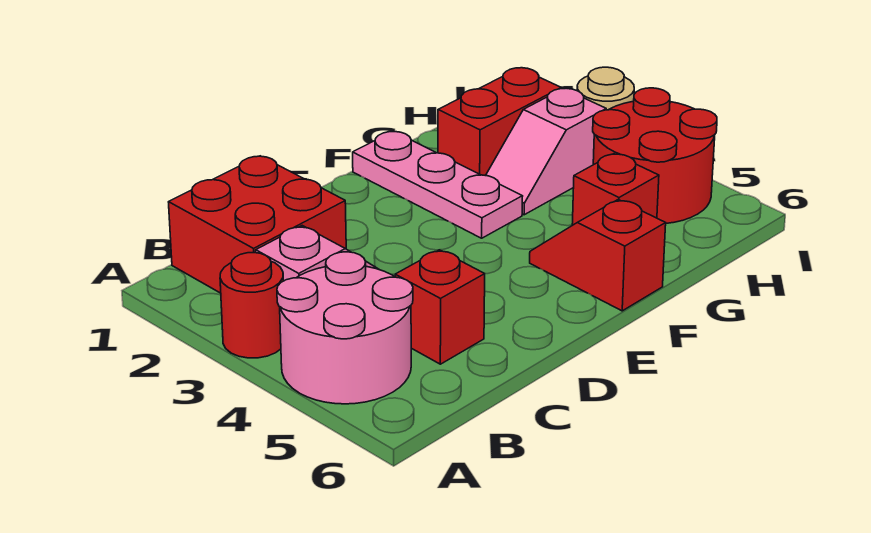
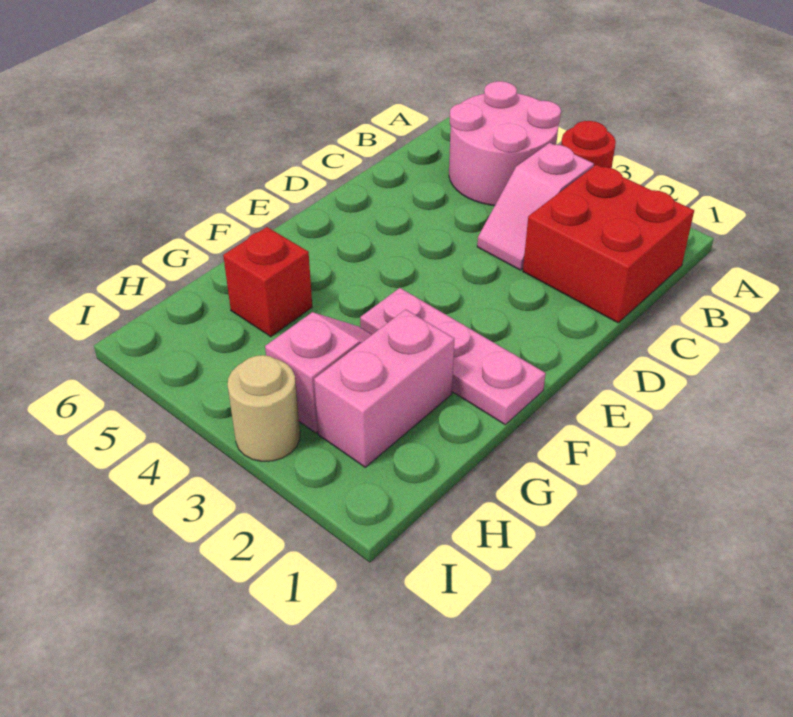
red 1x1 brick [395,250,485,364] -> none
red 1x2 slope [530,200,666,311] -> none
red 1x2 brick [438,68,561,176] -> pink 1x2 brick [314,309,454,467]
red 2x2 round brick [593,88,717,223] -> none

